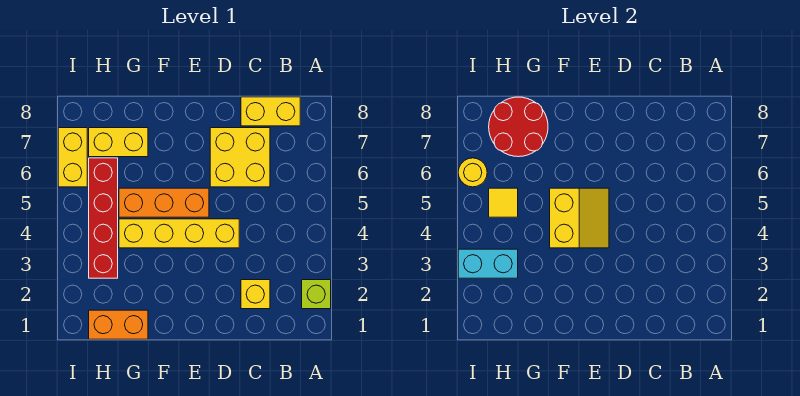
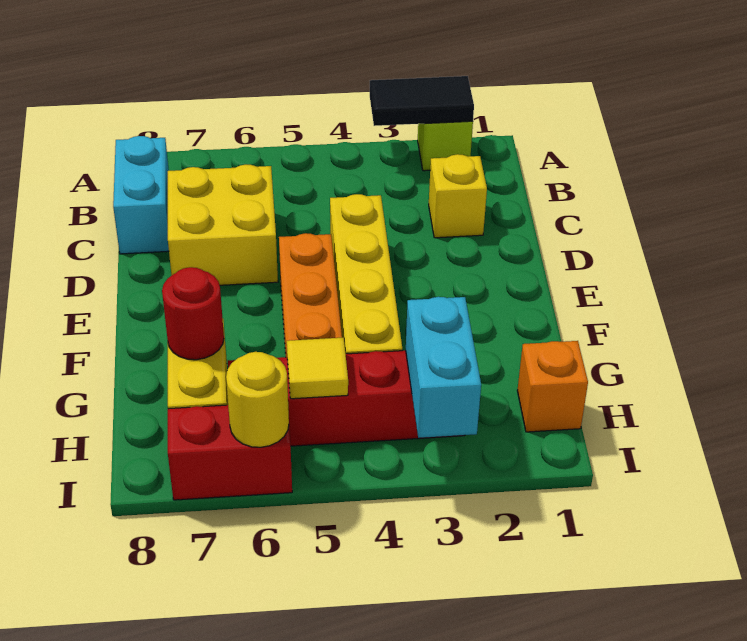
none -> black 1x2 tile [370,76,474,126]
yellow 1x2 brick [241,97,300,126] -> cyan 1x2 brick [113,136,169,254]
yellow 2x2 slope [550,188,609,248] -> none
orange 1x2 brick [89,310,148,339] -> orange 1x1 brick [517,341,588,432]
red 2x2 round brick [489,97,548,157] -> red 1x1 round brick [162,267,224,360]
yellow 1x2 brick [58,128,87,187] -> red 1x2 brick [168,405,292,500]

